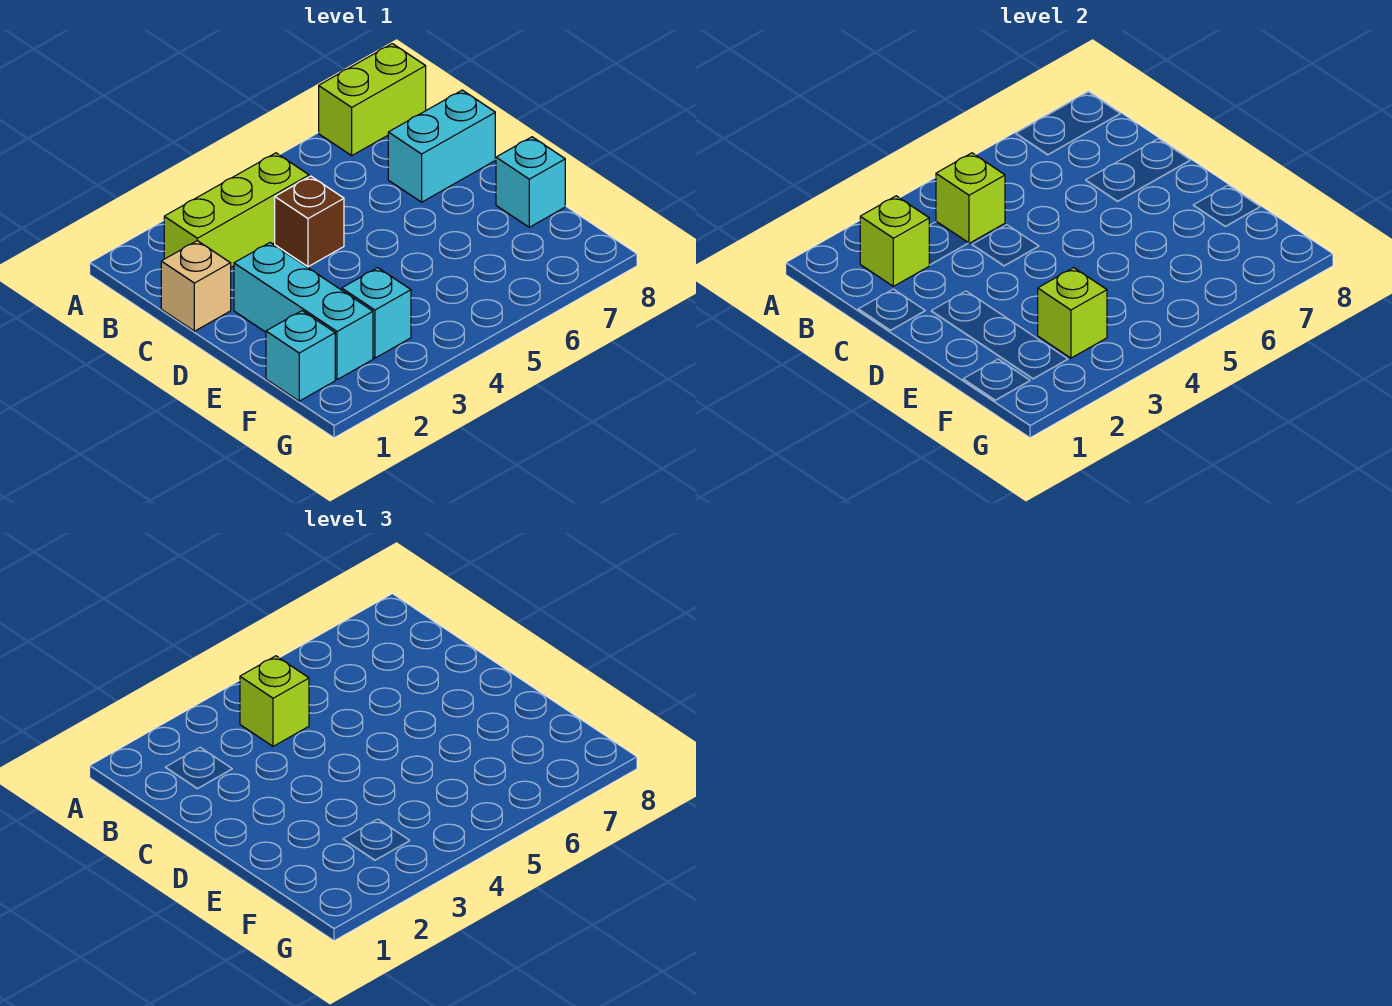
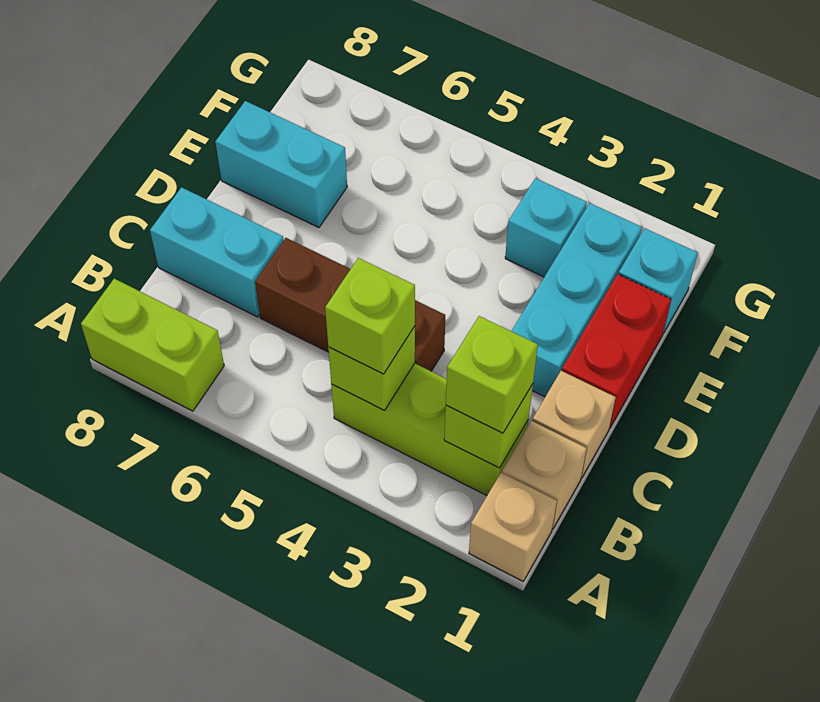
none -> tan 1x1 brick [469,473,557,581]
none -> tan 1x1 brick [502,421,587,529]
brown 1x1 brick [275,176,344,267] -> brown 1x3 brick [255,238,445,371]
none -> red 1x2 brick [562,275,671,428]
cyan 1x1 brick [496,137,565,227] -> cyan 1x2 brick [215,101,347,228]
lime 1x1 brick [1038,268,1107,358] -> lime 1x1 brick moved to [446,316,538,433]

